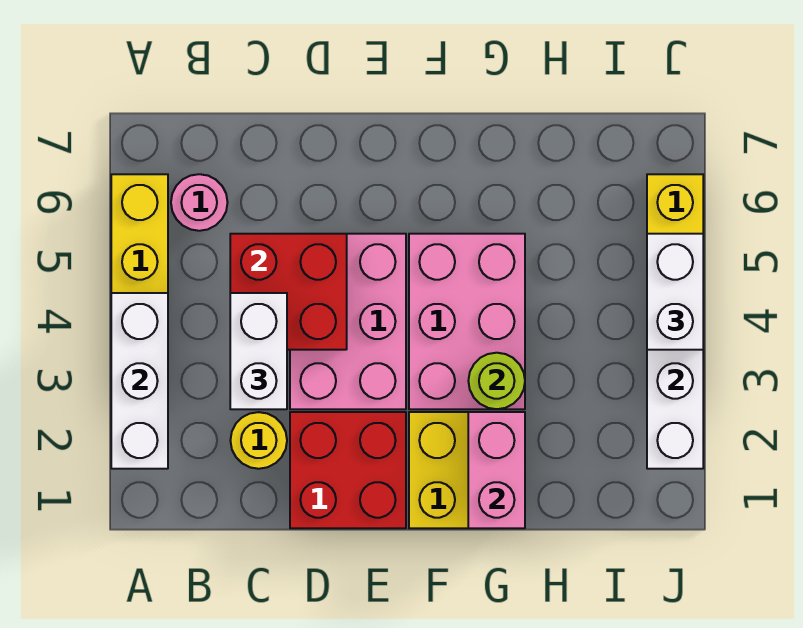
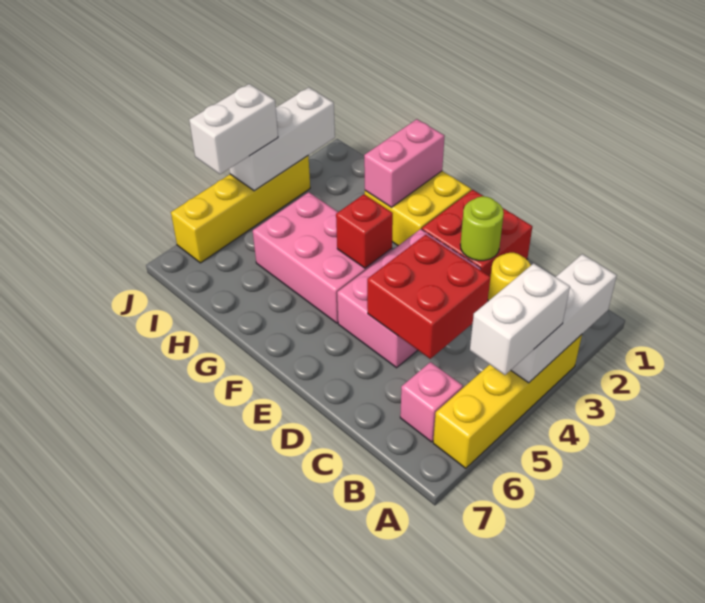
pink 1x1 round brick [171,174,228,231] -> pink 1x1 brick [400,362,463,442]
white 1x2 brick [230,293,287,409] -> white 1x2 brick moved to [470,263,570,375]
pink 2x3 brick [409,234,525,409] -> pink 2x3 brick turned to [253,192,392,323]
none -> red 1x1 brick [336,194,393,268]
lime 1x1 round brick [468,353,525,409] -> lime 1x1 round brick moved to [460,196,504,261]

